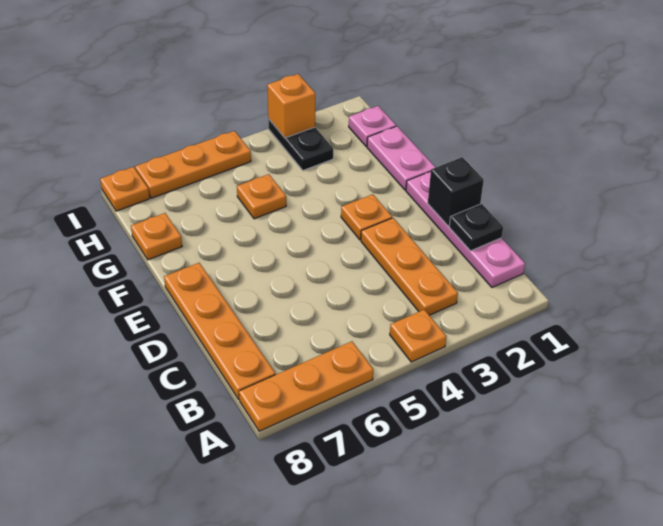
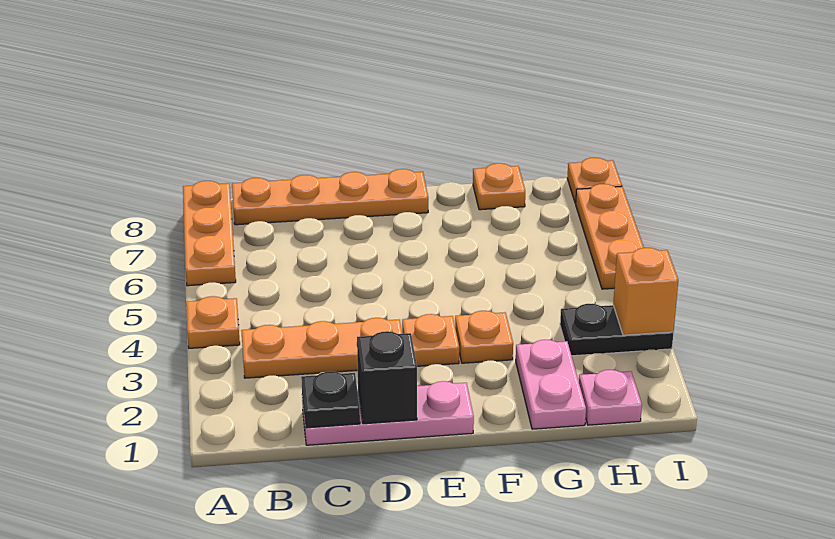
pink 1x4 plate [406,172,525,287] -> pink 1x3 plate [302,381,474,445]
pink 1x2 plate [367,126,436,190] -> pink 1x2 plate turned to [516,340,586,429]
orange 1x1 plate [237,174,286,219] -> orange 1x1 plate moved to [455,311,513,363]

